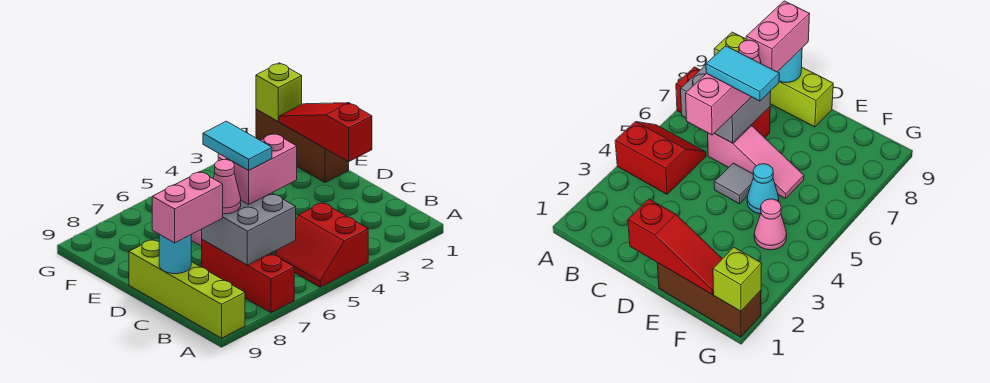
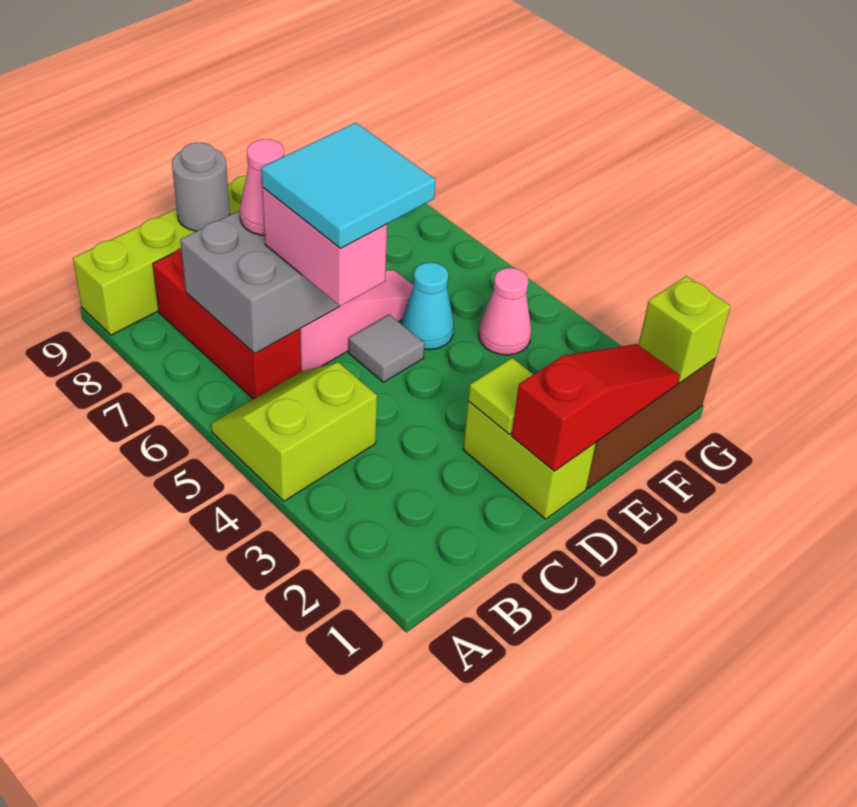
red 2x2 slope [275,203,368,287] -> lime 2x2 slope [211,362,377,501]
red 1x3 brick [202,240,294,313] -> red 1x3 brick turned to [153,248,301,399]
cyan 1x2 tile [203,121,272,170] -> cyan 2x2 tile [261,123,436,248]
pink 1x2 brick [152,171,223,243] -> none
cyan 1x1 round brick [159,235,191,274] -> grey 1x1 round brick [172,142,230,231]
none -> lime 1x2 brick [463,401,596,519]
none -> lime 1x1 tile [468,358,534,434]

